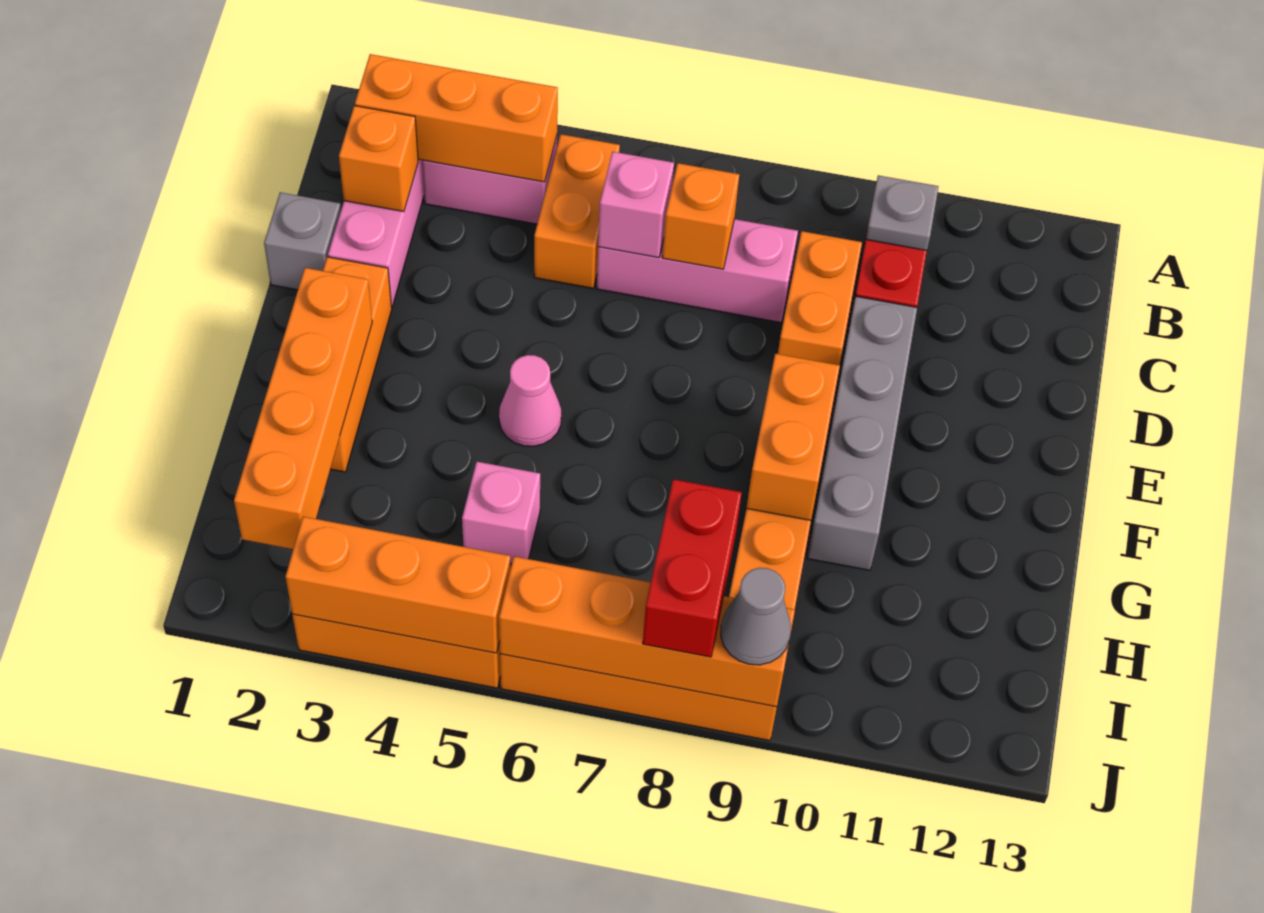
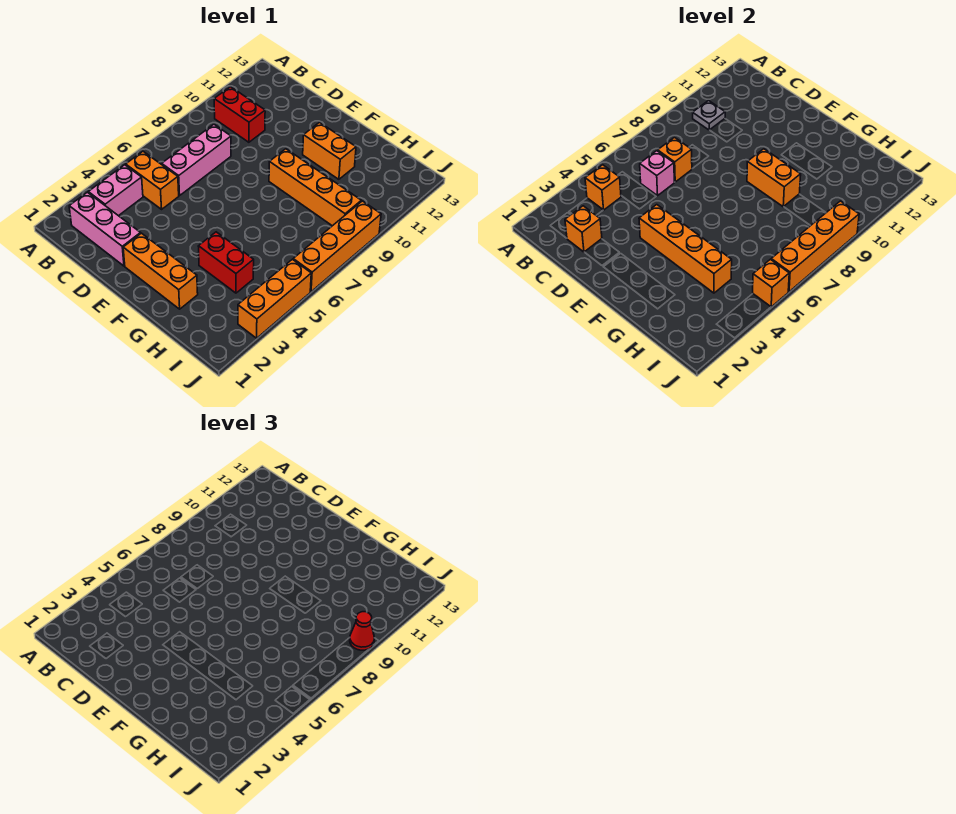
orange 1x3 brick [355,54,558,182] -> orange 1x1 brick [585,165,621,210]
orange 1x2 brick [778,231,862,365] -> orange 1x2 brick moved to [303,122,356,179]
grey 1x1 brick [264,192,341,290] -> none
grey 1x4 brick [807,296,917,570] -> none
orange 1x4 brick [234,268,372,549] -> orange 1x4 brick moved to [639,205,732,293]
pink 1x1 cone [499,355,561,446] -> none
pink 1x1 brick [462,462,540,564] -> none
red 1x2 brick [643,479,742,657] -> red 1x2 brick moved to [198,232,254,293]
orange 1x3 brick [285,517,511,653] -> orange 1x1 brick [753,259,789,307]
grey 1x1 cone [721,568,791,665] -> red 1x1 cone [350,612,374,650]

